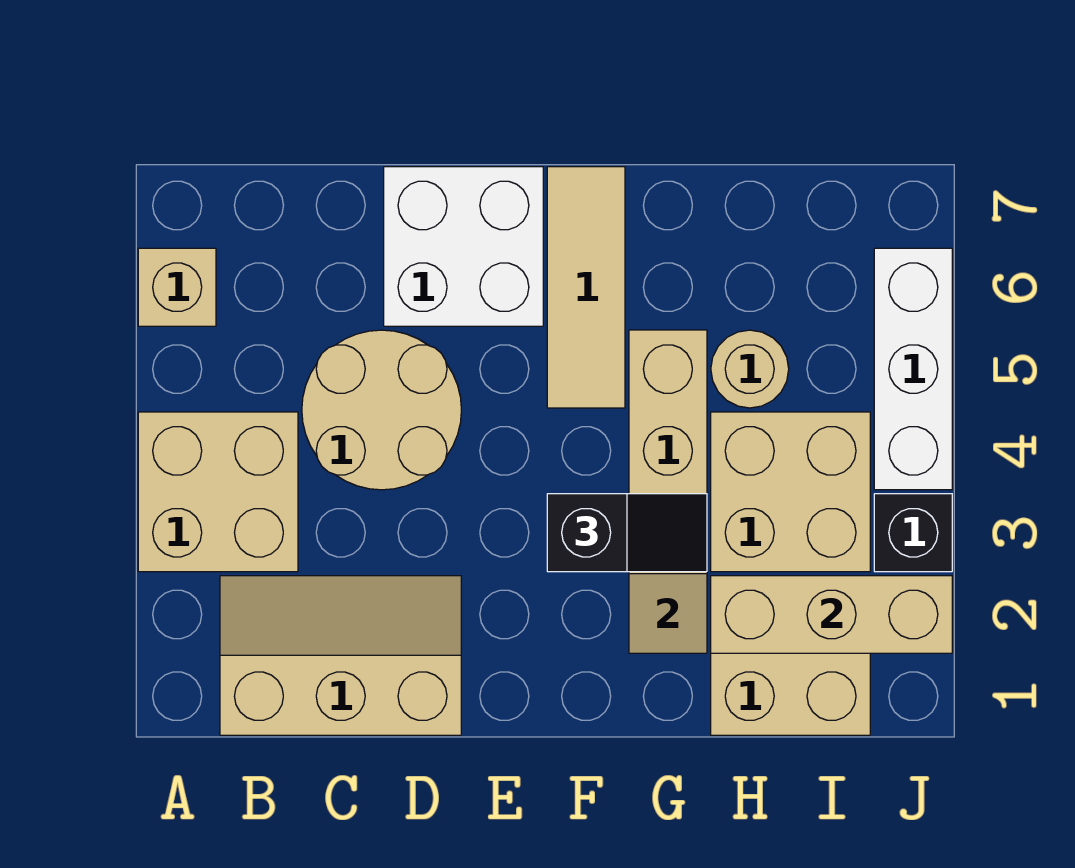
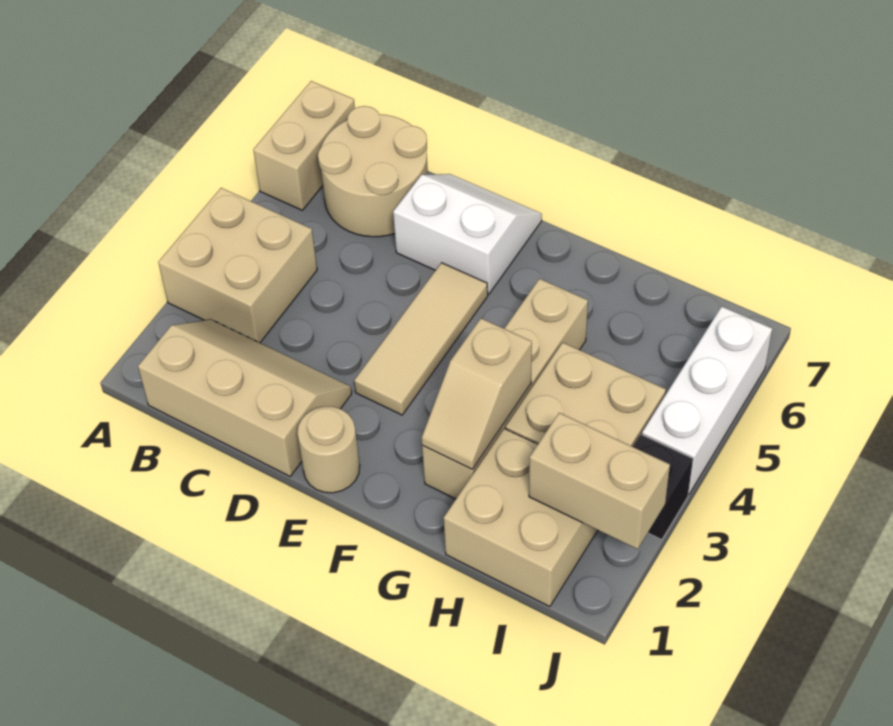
tan 1x1 brick [138,248,216,326] -> tan 1x2 brick [253,81,355,210]
tan 2x2 round brick [302,330,461,490] -> tan 2x2 round brick moved to [318,106,428,237]
white 2x2 brick [384,167,543,326] -> white 2x2 slope [393,174,542,294]
black 1x2 slope [547,494,707,572] -> none
tan 1x3 tile [547,167,625,408] -> tan 1x3 tile moved to [354,263,488,415]
tan 1x3 brick [711,576,952,653] -> tan 1x2 brick [529,413,670,549]
tan 1x1 round brick [711,330,789,408] -> tan 1x1 round brick moved to [297,407,360,493]

